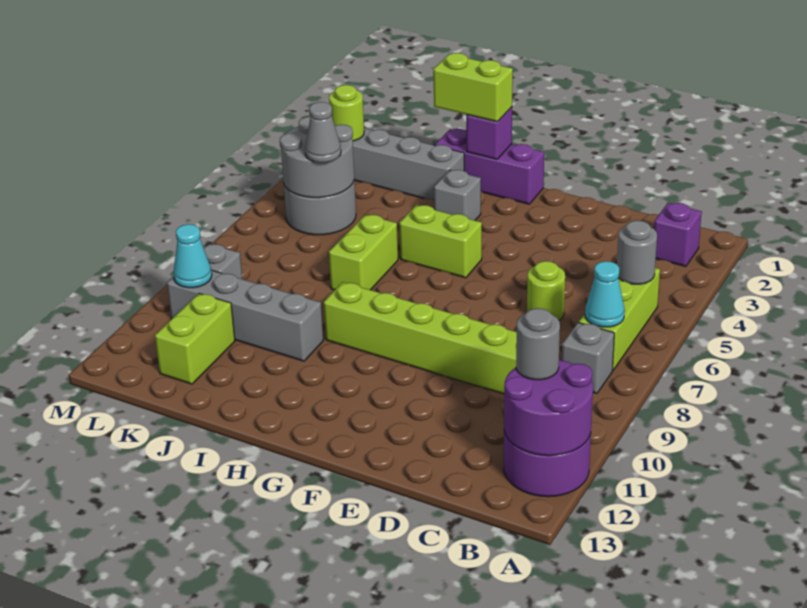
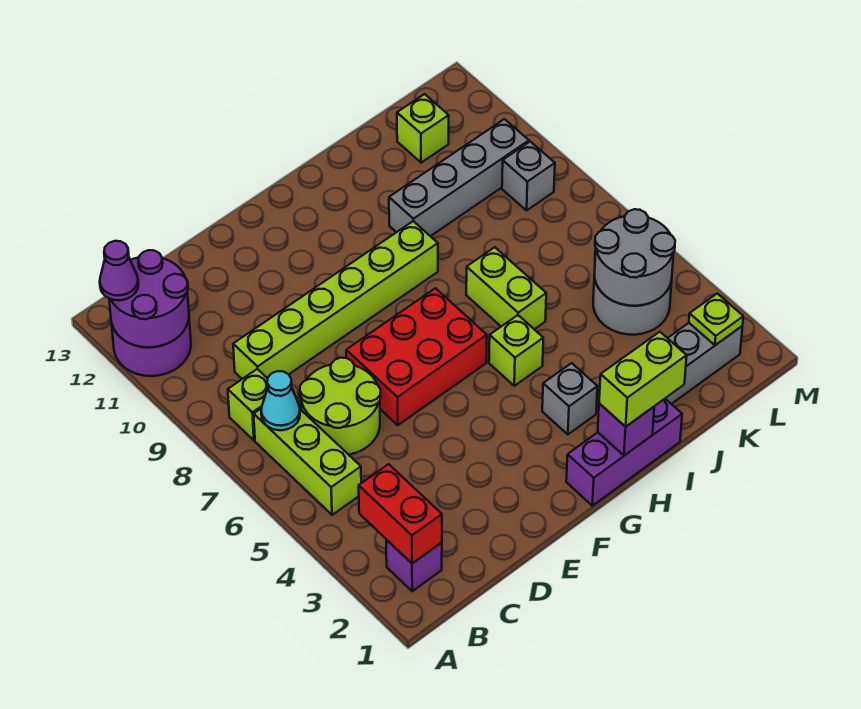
none -> purple 1x1 cone [100,241,138,300]
none -> red 1x2 brick [359,464,442,563]
grey 1x1 round brick [617,220,657,284] -> none
grey 1x1 brick [562,323,614,393] -> lime 1x1 brick [228,369,268,440]
grey 1x1 round brick [516,308,560,380] -> none
lime 1x1 round brick [527,261,565,320] -> lime 2x2 round brick [300,358,381,455]
none -> red 2x3 brick [346,288,487,425]
lime 1x2 brick [399,205,482,278] -> lime 1x1 brick [489,315,543,386]
grey 1x1 cone [305,102,341,163] -> none
lime 1x2 brick [155,293,235,384] -> lime 1x1 brick [397,94,449,163]
lime 1x1 round brick [329,85,364,141] -> lime 1x1 plate [689,294,743,345]
cyan 1x1 cone [173,224,212,288] -> none

